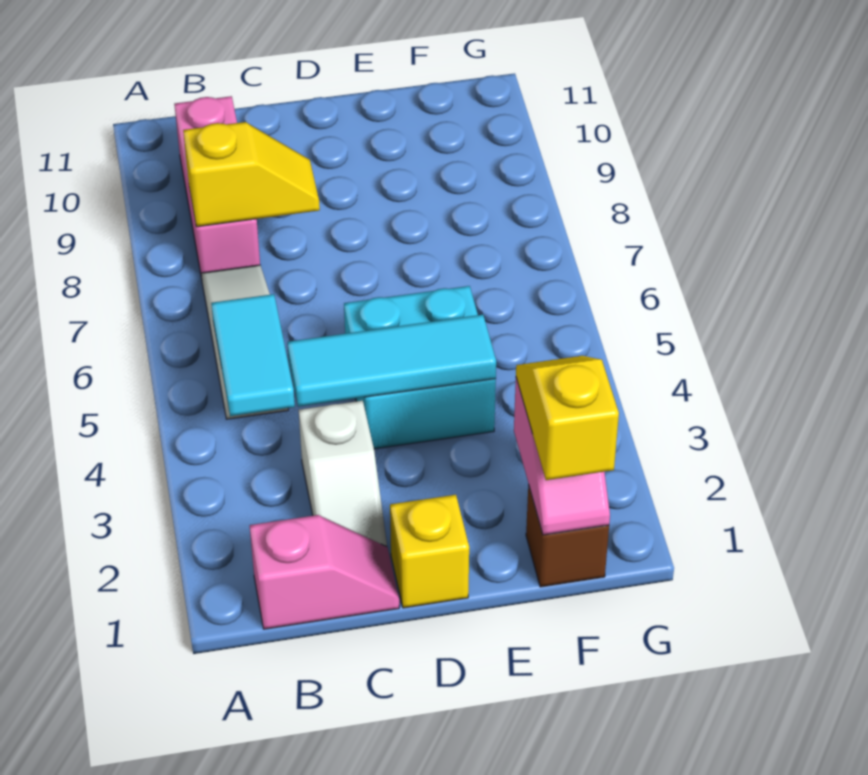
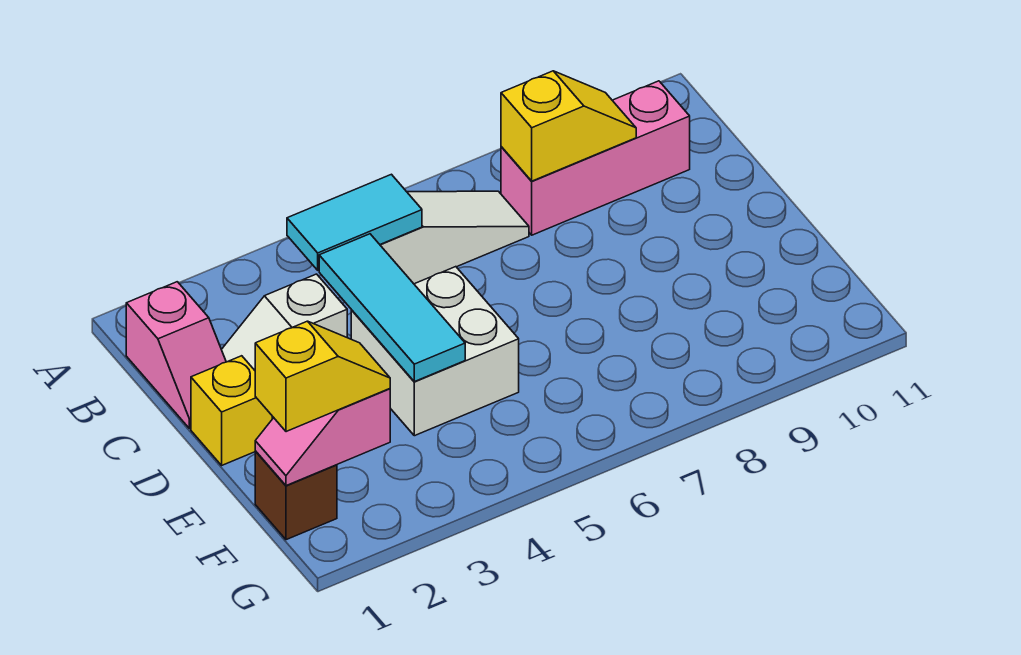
yellow 1x2 slope [183,122,320,227] -> yellow 1x2 slope turned to [501,71,636,181]
cyan 2x2 brick [344,286,496,449] -> white 2x2 brick [351,267,519,436]

